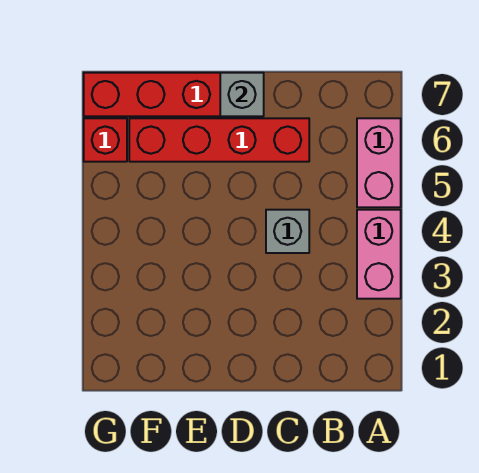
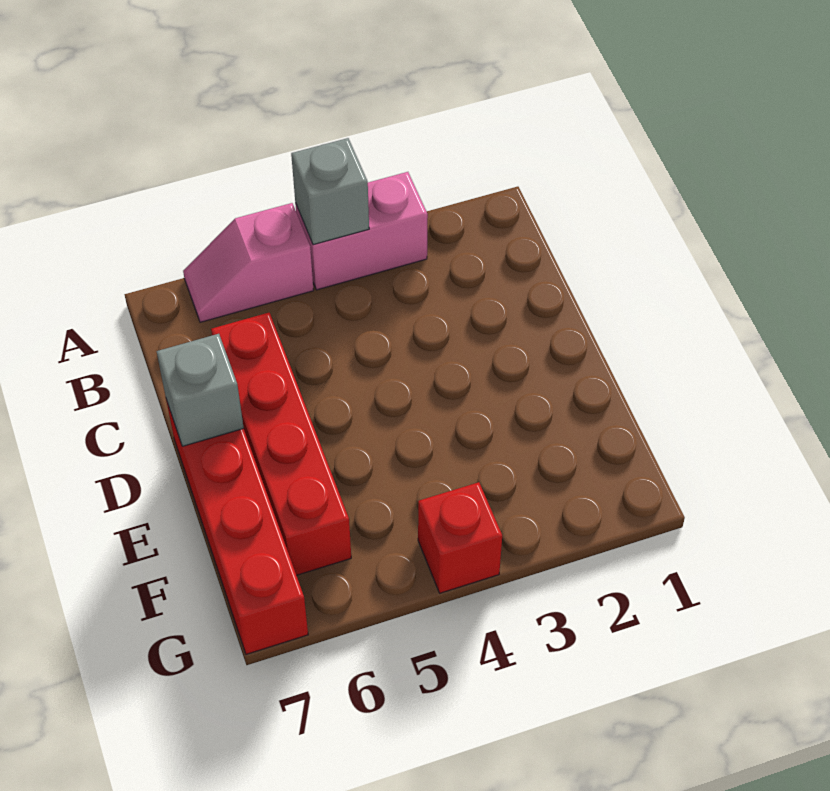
pink 1x2 brick [357,118,401,207] -> pink 1x2 slope [183,203,314,322]
grey 1x1 brick [266,210,309,253] -> grey 1x1 brick moved to [291,138,369,245]
red 1x1 brick [84,118,127,162] -> red 1x1 brick moved to [418,482,502,593]

